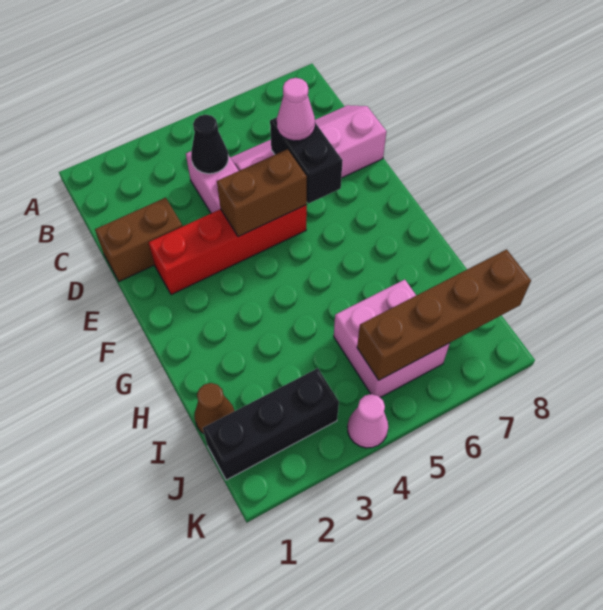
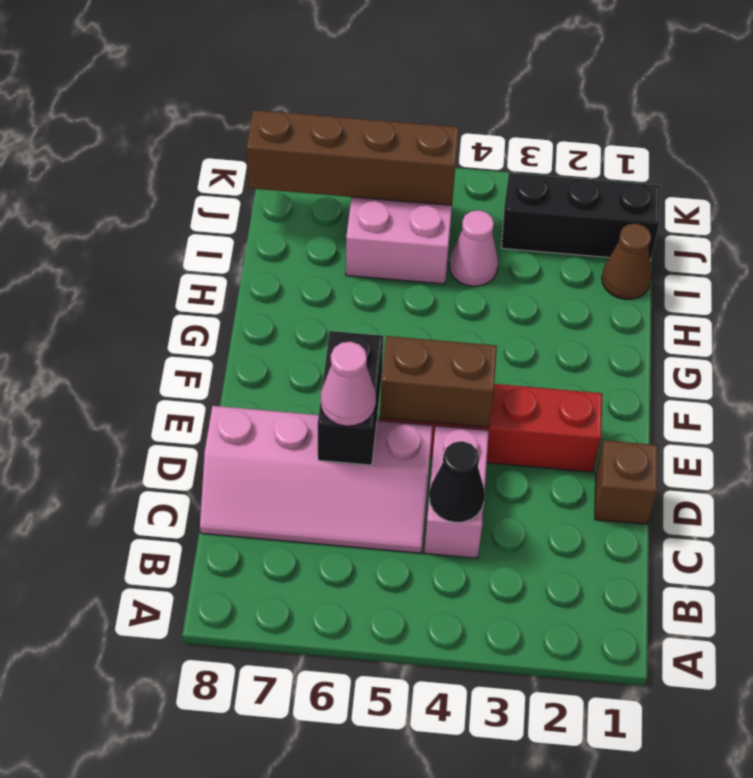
brown 1x2 brick [95,198,182,282] -> brown 1x1 brick [595,440,658,524]
pink 1x1 cone [347,394,388,448] -> pink 1x1 cone moved to [449,210,498,286]

